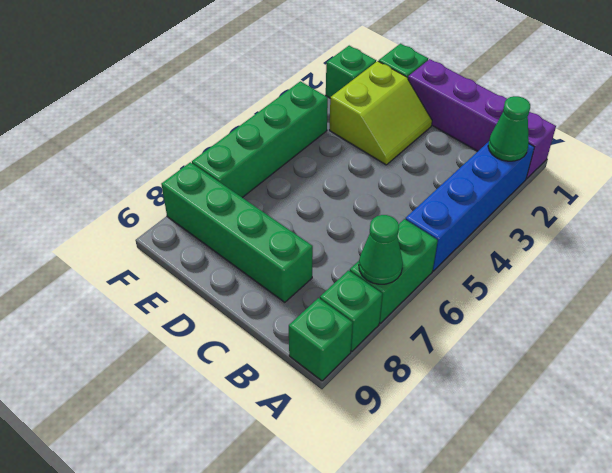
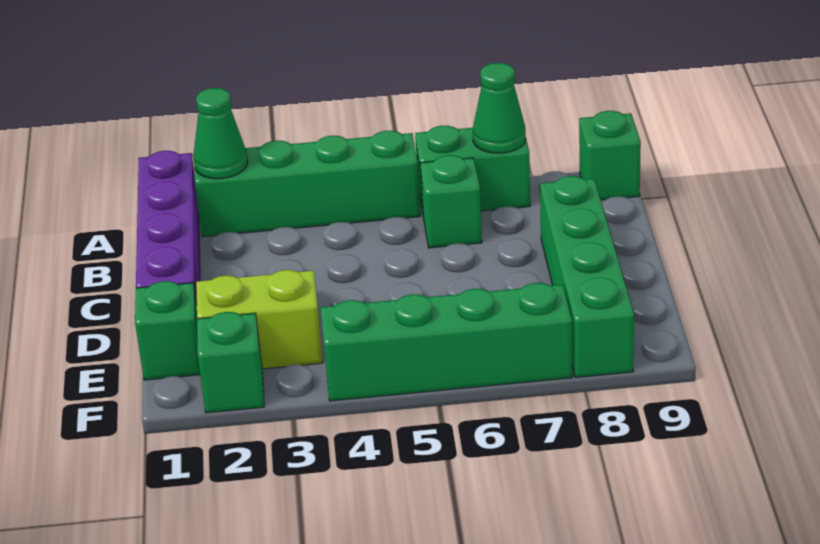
blue 1x4 brick [405,142,534,271] -> green 1x4 brick [195,131,420,237]
green 1x1 brick [320,271,382,351] -> green 1x1 brick moved to [420,155,482,248]

